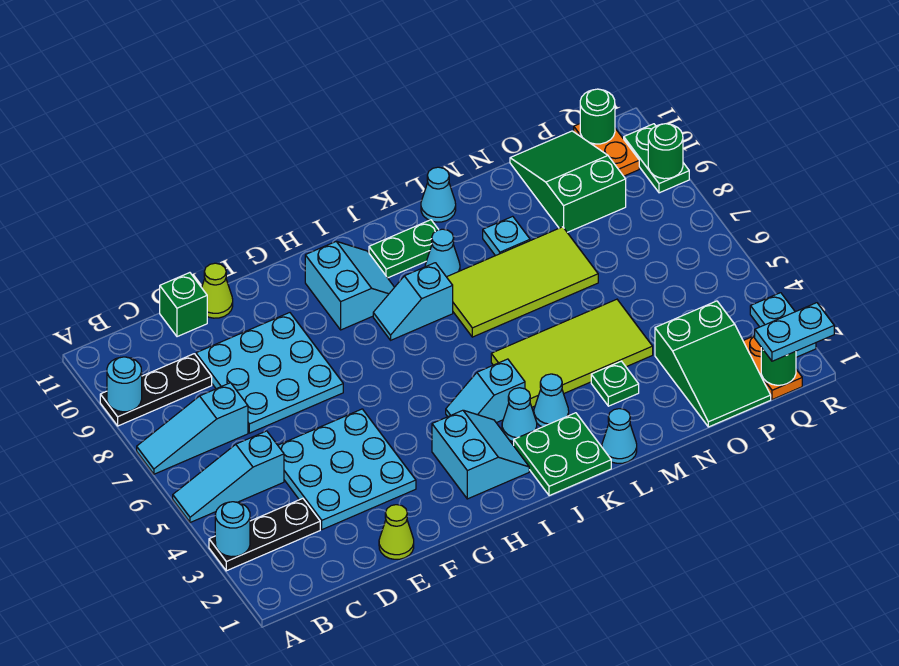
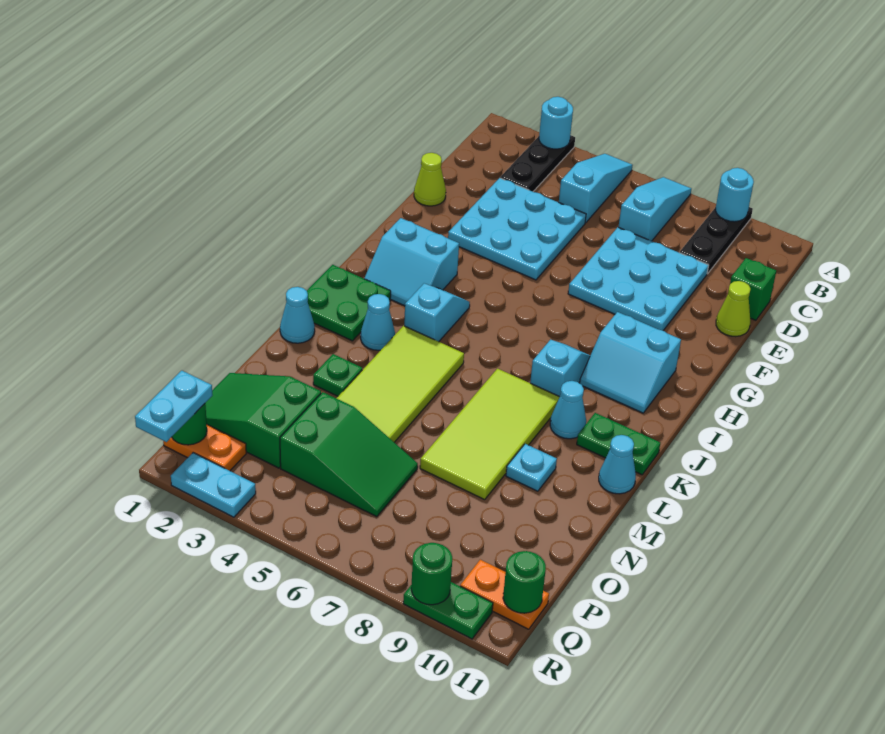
cyan 1x1 cone [502,388,537,442] -> none
green 1x2 plate [369,220,439,278] -> green 1x2 plate turned to [577,413,660,475]
green 2x3 slope [510,131,626,232] -> green 2x3 slope moved to [280,392,418,517]

